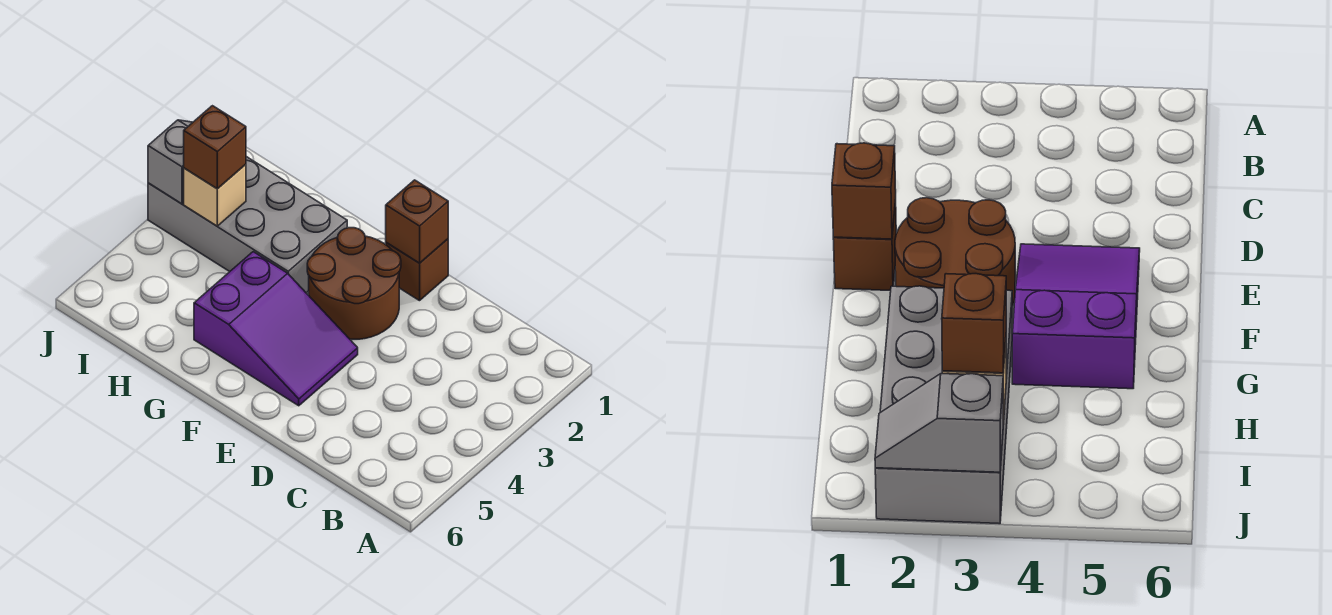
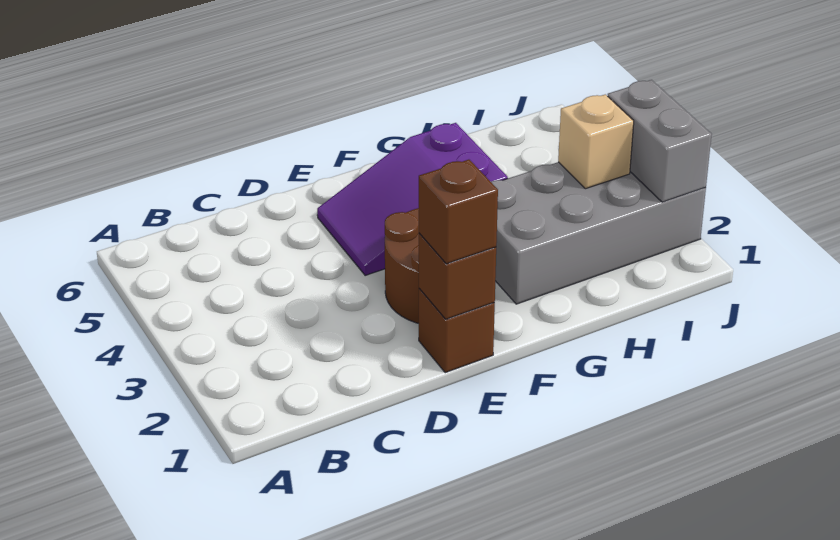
brown 1x1 brick [184,106,246,189] -> brown 1x1 brick moved to [419,160,498,264]
grey 1x2 slope [148,120,193,204] -> grey 1x2 brick [608,80,712,202]

